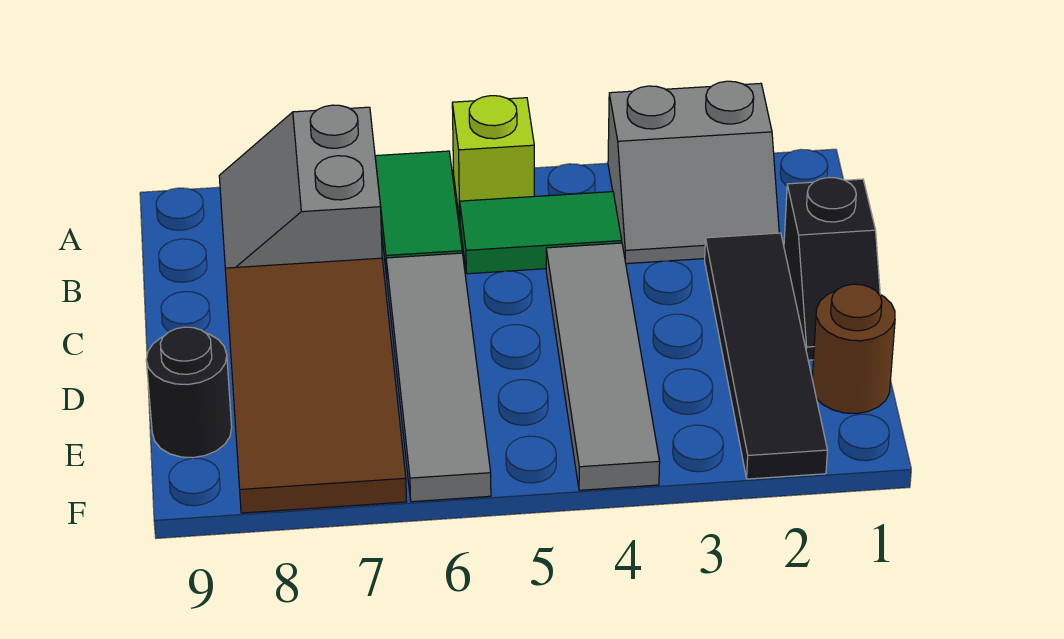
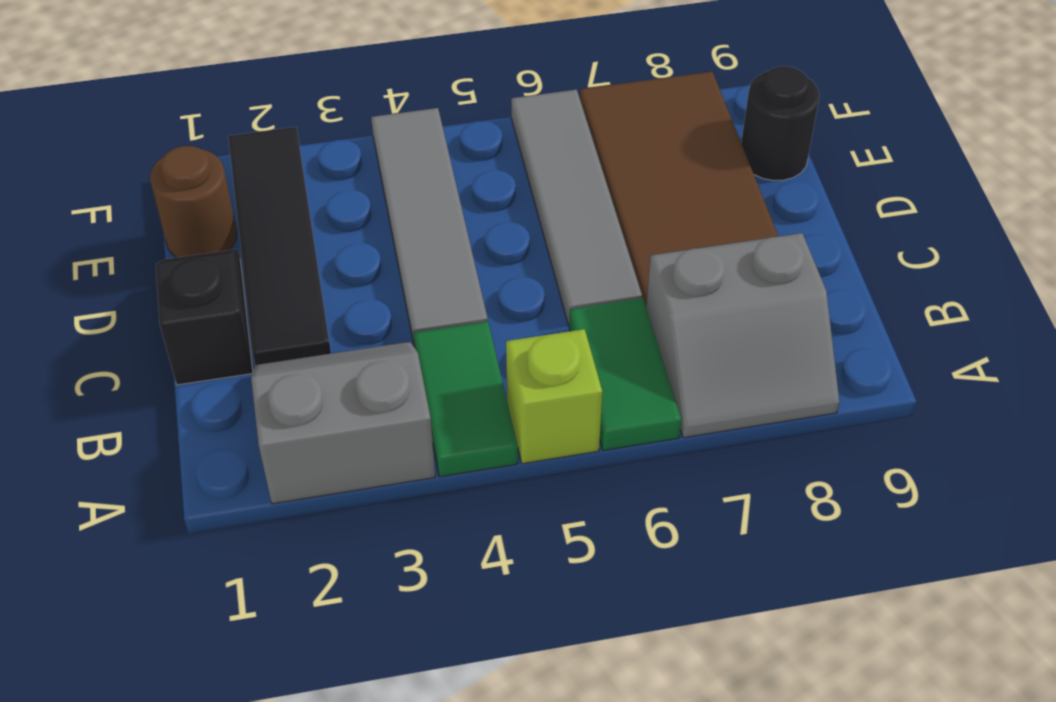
grey 2x2 slope [219,105,382,268] -> grey 2x2 slope turned to [646,233,839,438]
green 1x2 tile [460,192,622,274] -> green 1x2 tile turned to [413,321,518,477]

